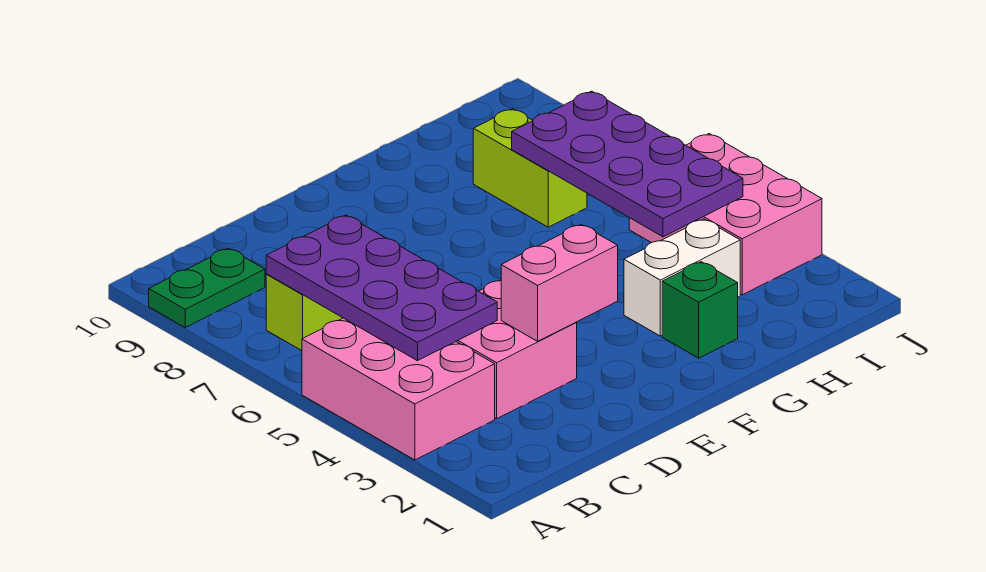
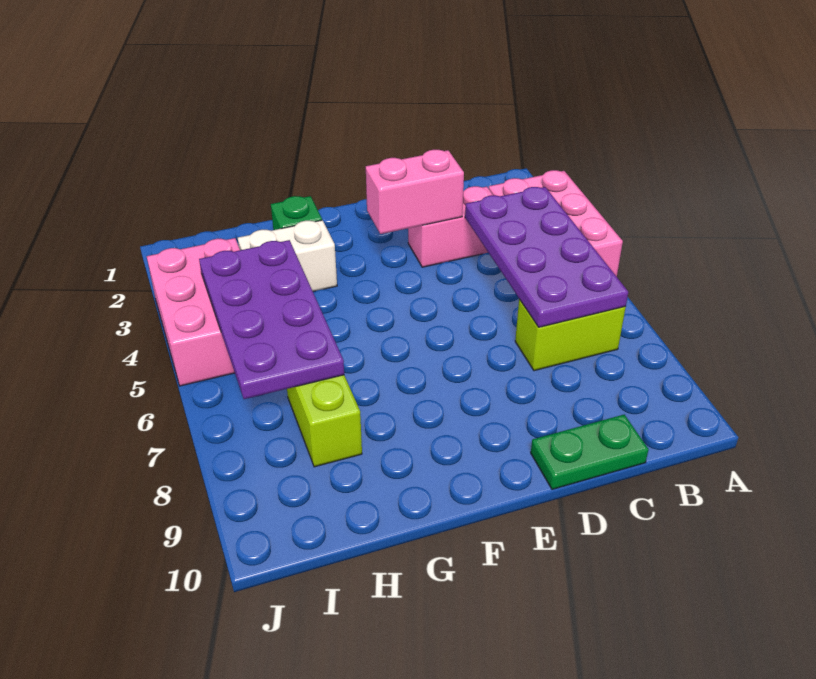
green 1x2 plate [149,248,265,327] -> green 1x2 plate moved to [531,415,648,489]
pink 2x2 brick [456,280,577,419] -> pink 1x2 brick [408,186,493,267]

